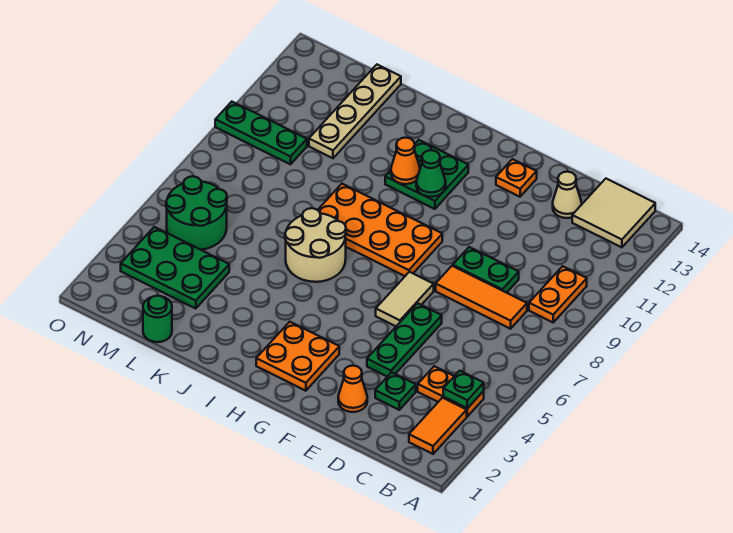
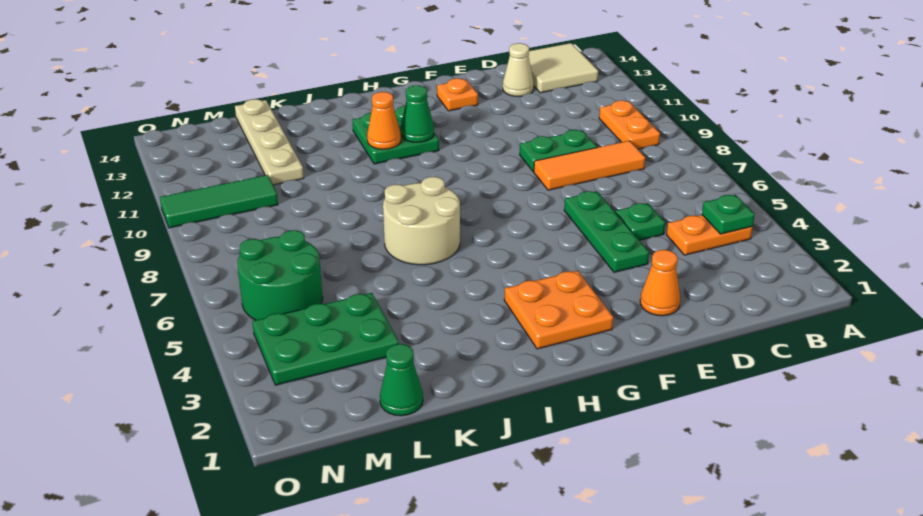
orange 1x2 tile [409,398,467,454] -> none
green 1x1 plate [375,372,416,410] -> green 1x1 plate moved to [616,203,665,240]
tan 1x2 tile [376,272,434,326] -> none
orange 2x4 plate [318,184,442,276] -> none
green 1x1 round brick [143,296,172,342] -> green 1x1 cone [380,344,423,416]
green 1x3 plate [215,102,307,164] -> green 1x3 tile [160,175,278,228]

